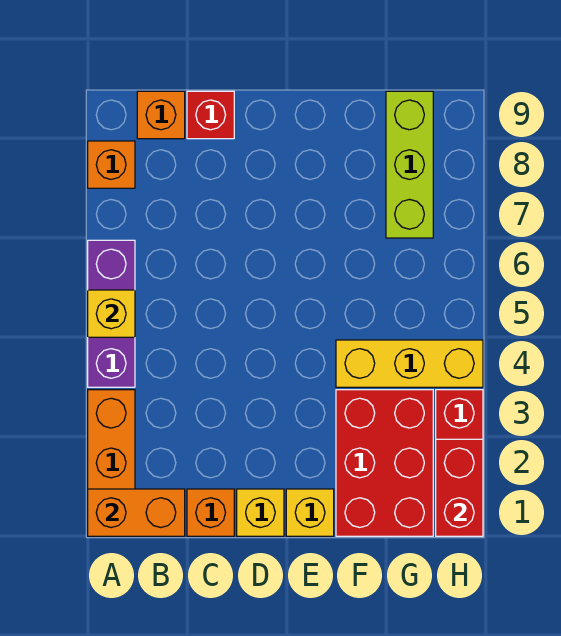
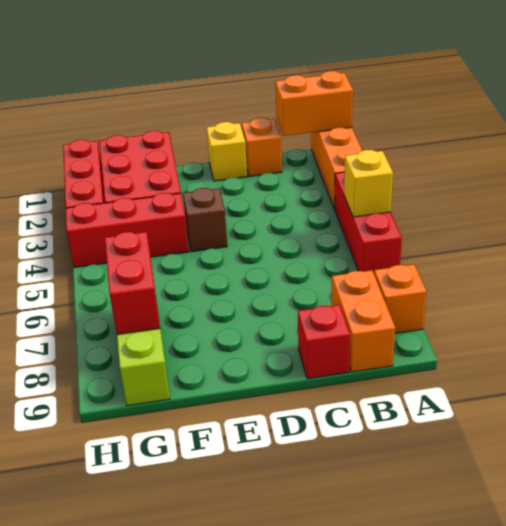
purple 1x3 brick [88,240,135,387] -> red 1x3 brick [334,172,402,273]
orange 1x1 brick [137,91,185,139] -> orange 1x2 brick [332,270,395,372]
yellow 1x1 brick [286,489,334,536] -> none
none -> brown 1x1 brick [183,188,227,252]
yellow 1x3 brick [336,340,483,387] -> red 1x3 brick [66,193,189,268]
red 1x2 brick [436,439,483,536] -> red 1x2 brick moved to [105,232,160,335]

